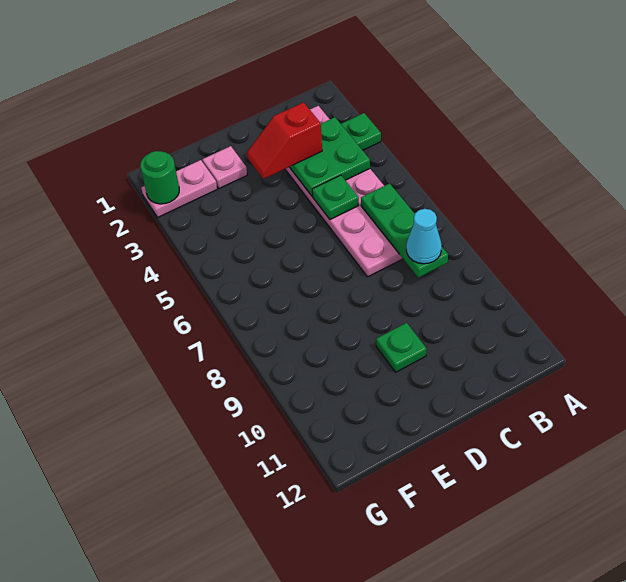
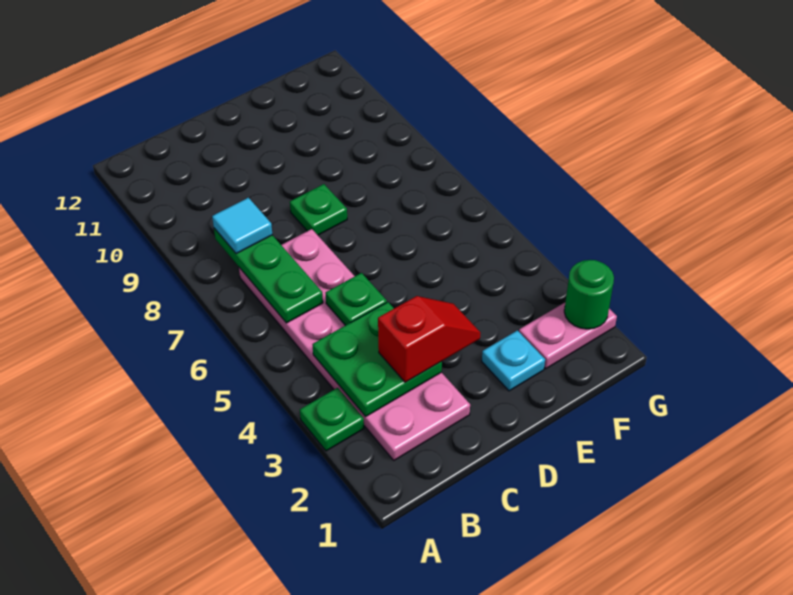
cyan 1x1 cone [406,209,442,264] -> cyan 1x1 tile [212,198,272,254]
green 1x1 plate [376,323,426,372] -> green 1x1 plate moved to [290,184,347,235]
pink 1x1 plate [202,146,247,189] -> cyan 1x1 plate [482,330,545,391]

